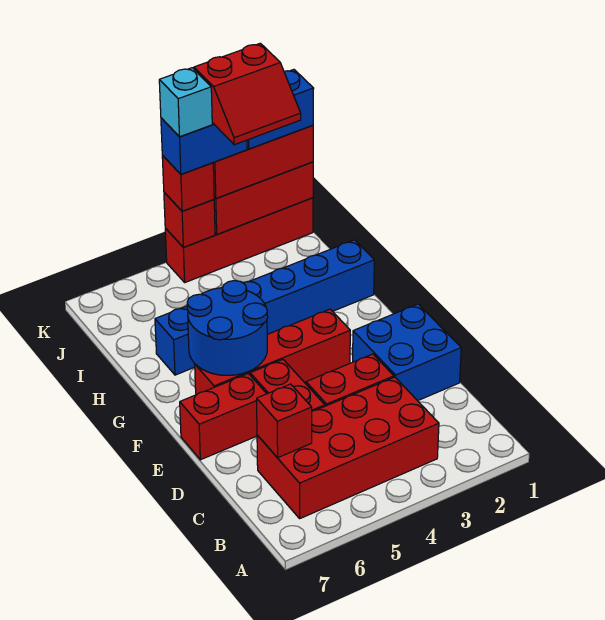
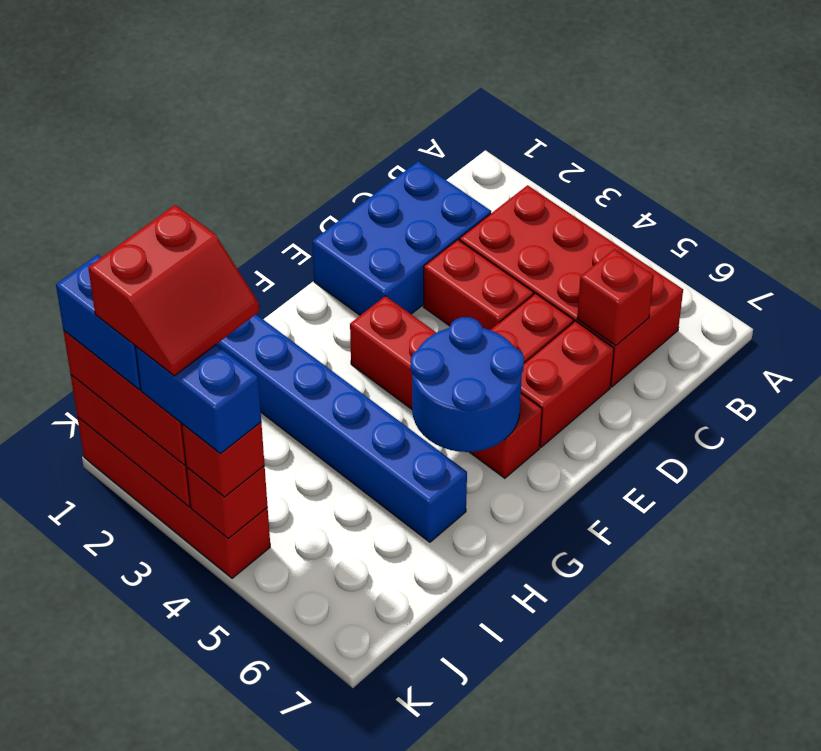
blue 2x2 brick [353,304,461,401] -> blue 2x3 brick [312,161,491,315]
red 1x2 brick [180,374,266,460] -> red 1x2 brick turned to [521,321,614,447]
red 2x2 slope [194,43,301,145] -> red 2x2 slope turned to [88,205,259,376]
cyan 1x1 brick [159,68,212,137] -> none

